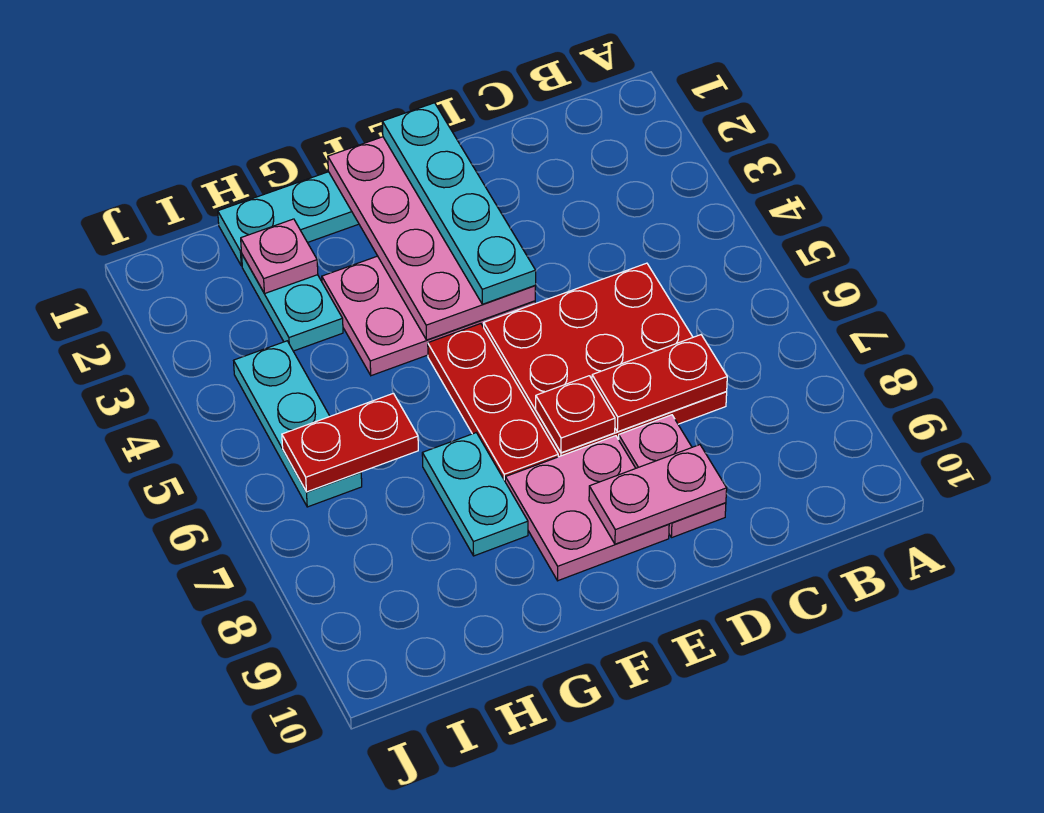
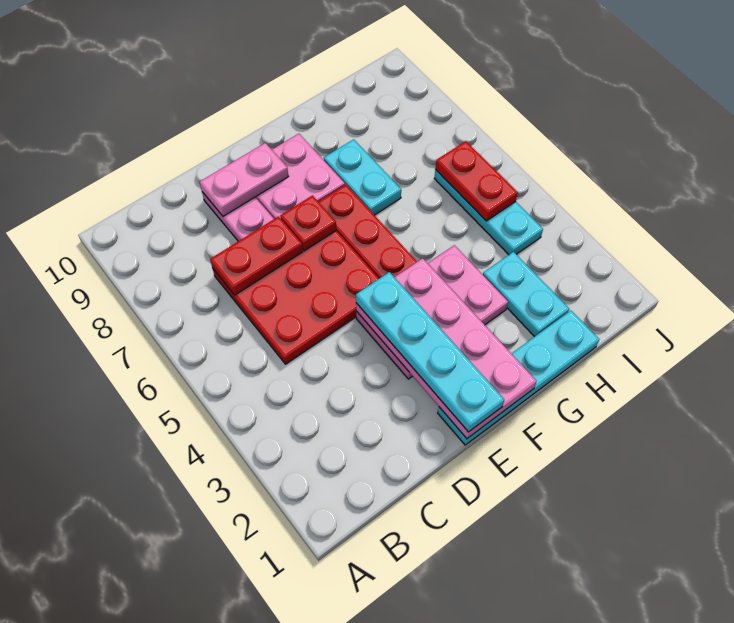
pink 1x1 plate [241,219,318,294] -> none
red 1x2 plate [282,393,418,492] -> red 1x2 plate turned to [435,141,518,221]

